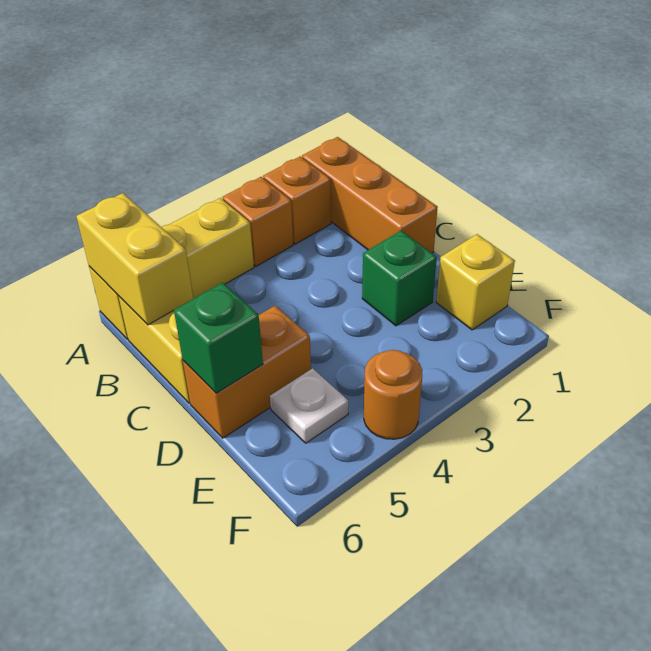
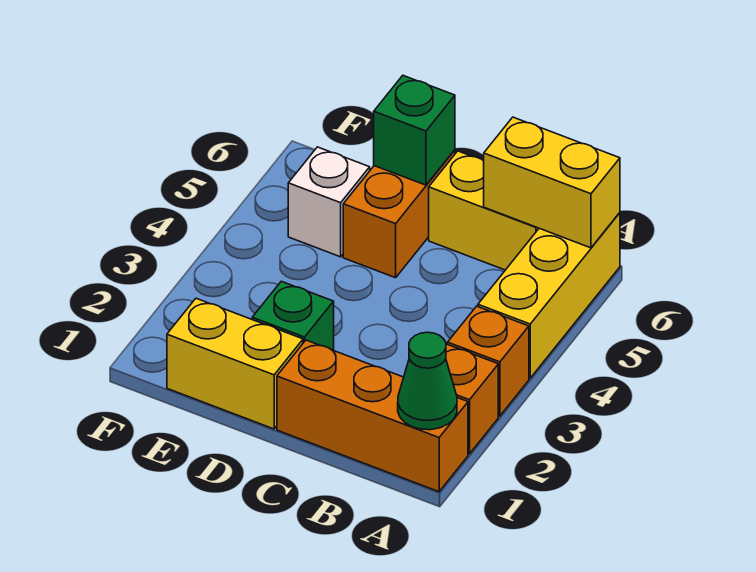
none -> green 1x1 cone [398,332,457,430]
yellow 1x1 brick [436,234,515,330] -> yellow 1x2 brick [167,298,303,429]
white 1x1 plate [270,368,348,443] -> white 1x1 brick [288,147,370,257]
orange 1x1 round brick [364,350,422,439] -> none

